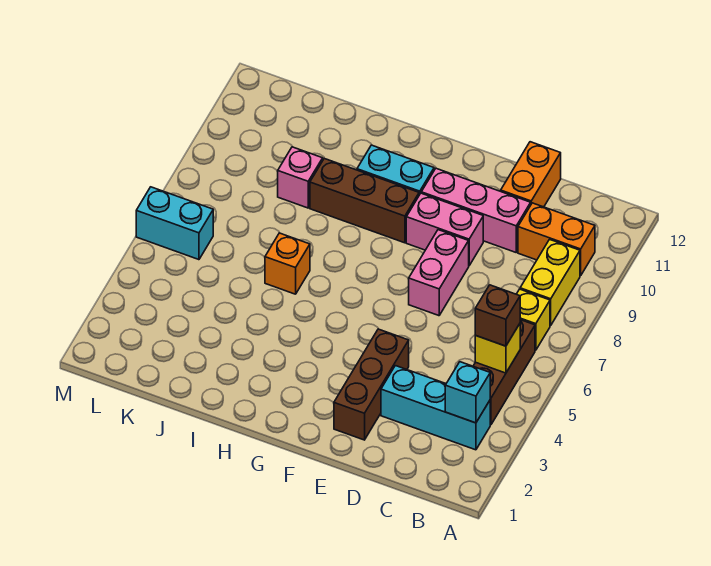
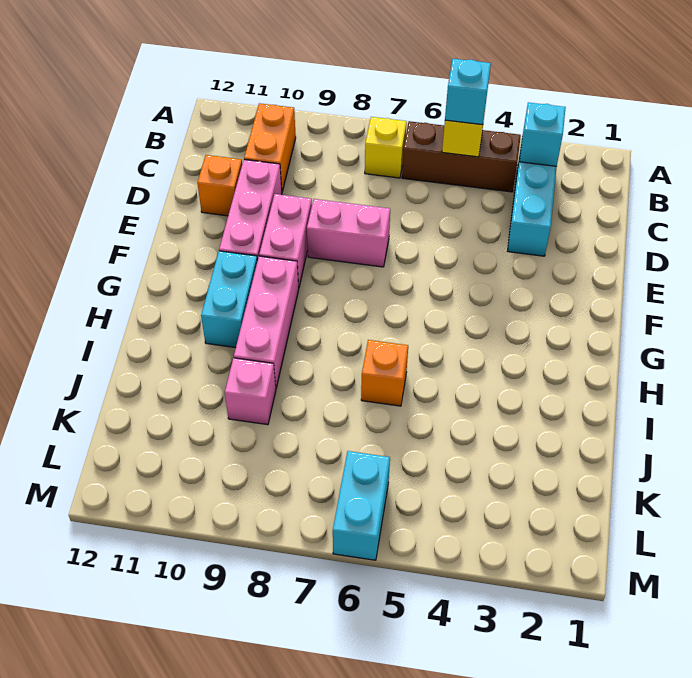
brown 1x1 brick [475,285,520,346] -> cyan 1x1 brick [445,59,491,125]
yellow 1x2 brick [520,239,580,325] -> none
orange 1x2 brick [501,142,561,207] -> orange 1x1 brick [197,155,242,216]
brown 1x3 brick [334,329,409,440] -> none
brown 1x3 brick [310,158,419,243] -> pink 1x3 brick [234,256,299,388]

